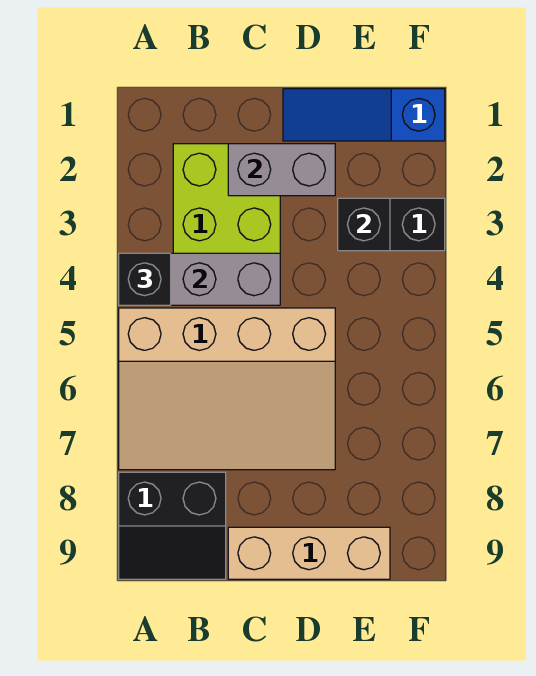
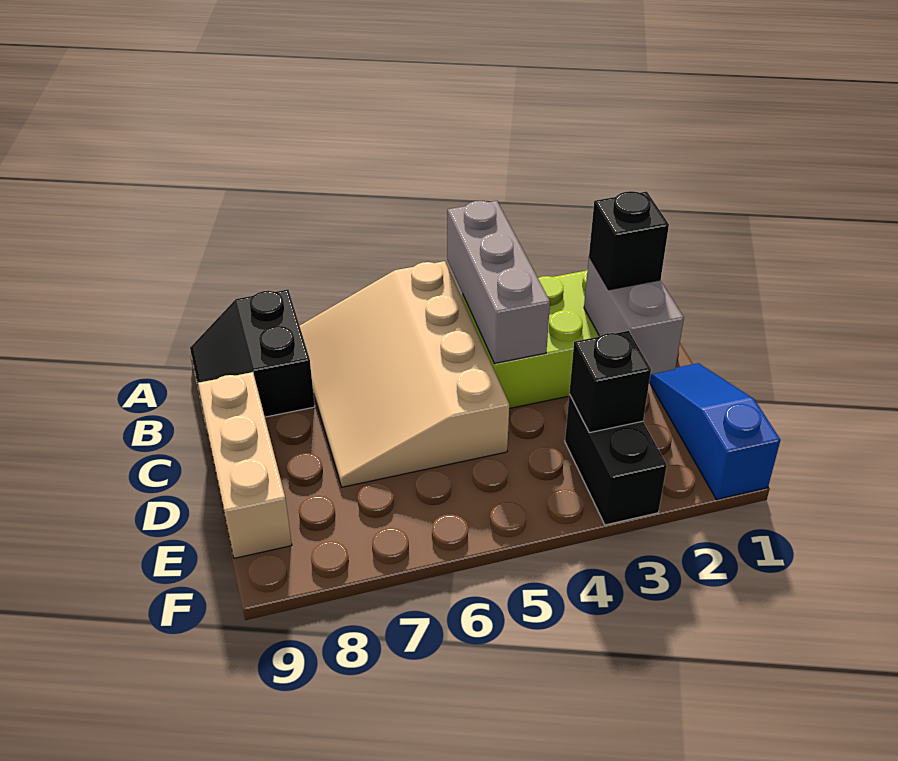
black 1x1 brick [119,253,171,305] -> black 1x1 brick moved to [589,191,669,290]

